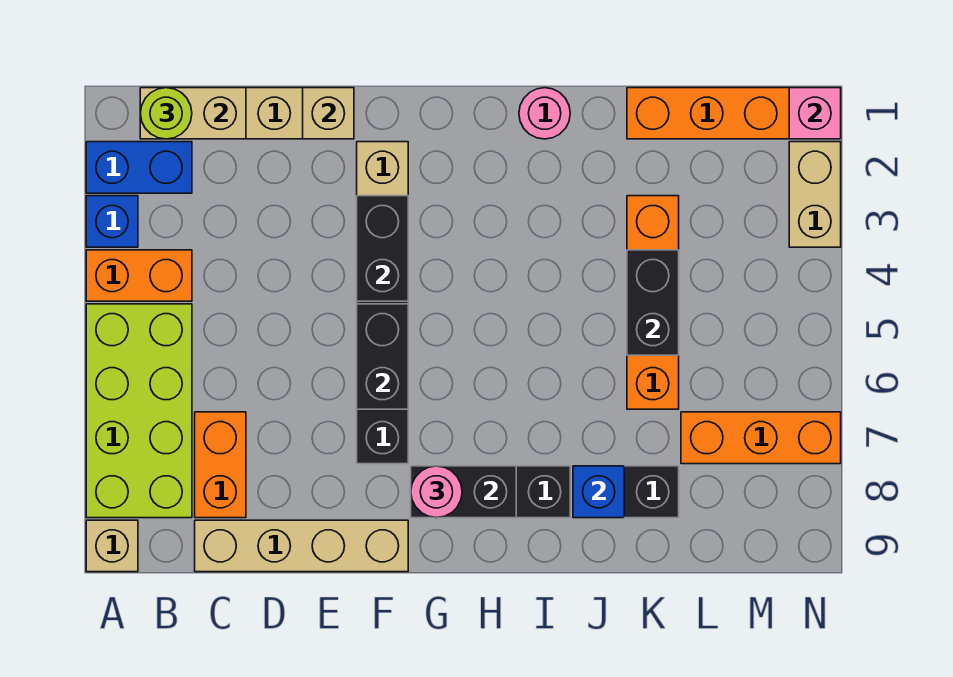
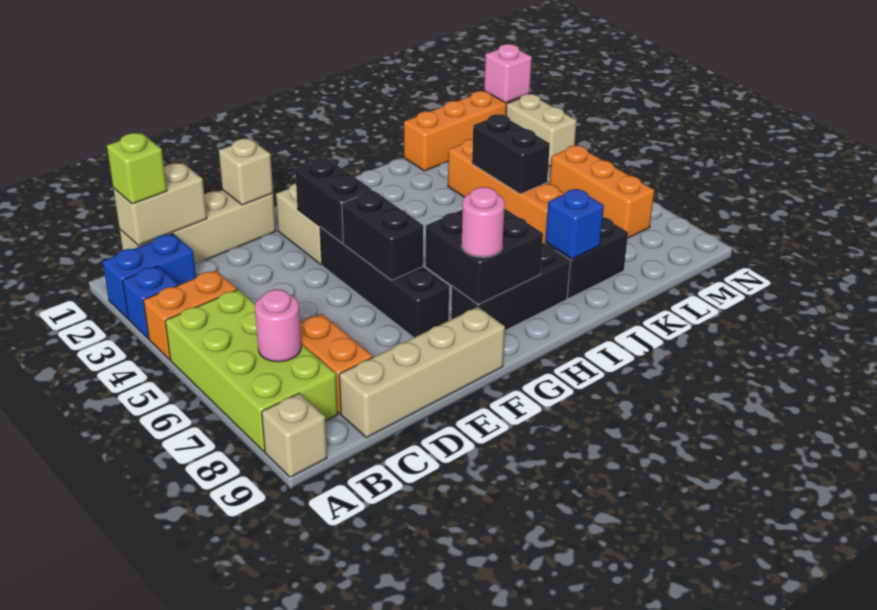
lime 1x1 round brick [140,88,192,139] -> lime 1x1 brick [107,133,167,204]
black 1x2 brick [411,466,516,518] -> black 2x2 brick [426,208,543,304]
pink 1x1 round brick [519,88,570,139] -> pink 1x1 round brick moved to [255,289,301,362]
orange 1x3 brick [681,412,841,464] -> orange 1x3 brick turned to [550,145,654,238]

